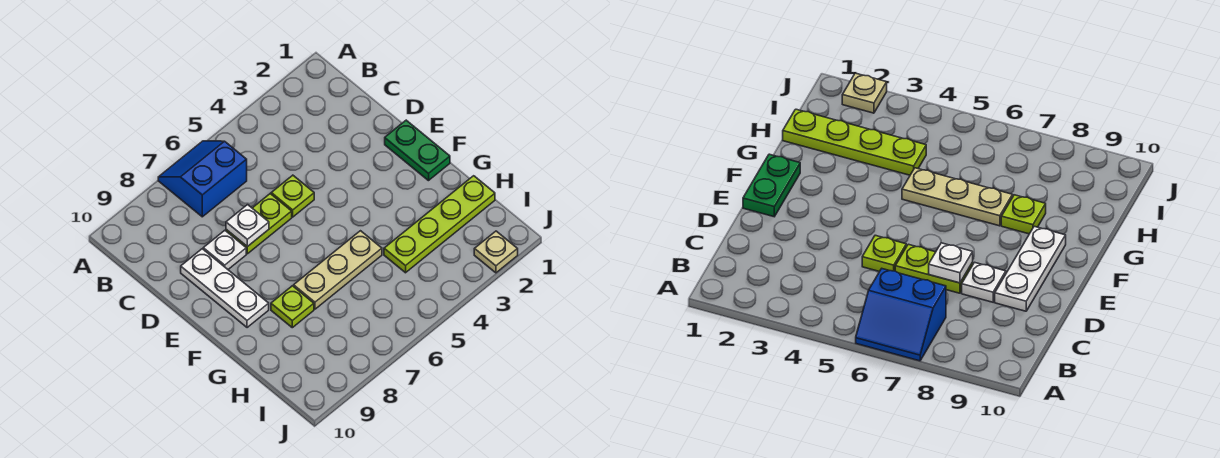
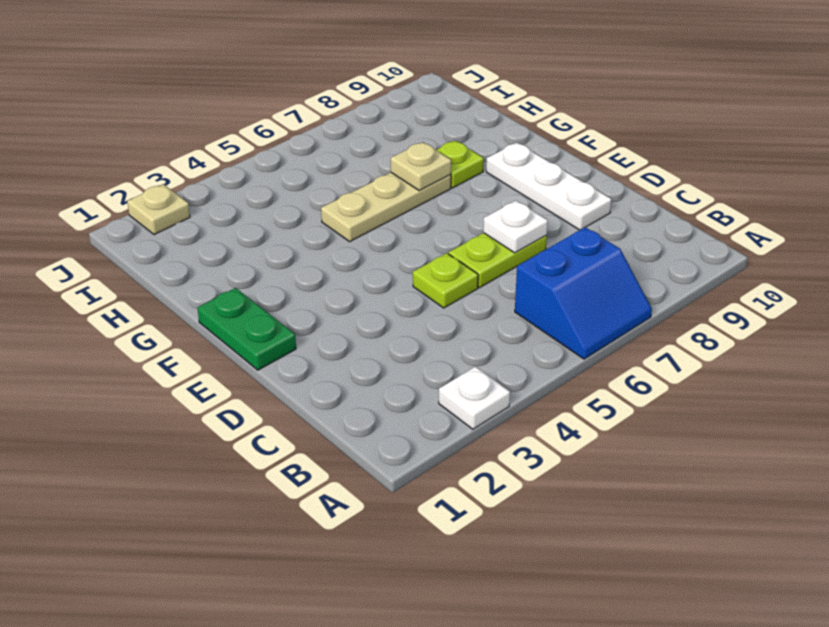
white 1x1 plate [203,230,246,269] -> white 1x1 plate moved to [439,366,510,429]
none -> tan 1x1 plate [391,142,451,191]
lime 1x4 plate [384,176,495,273] -> none

